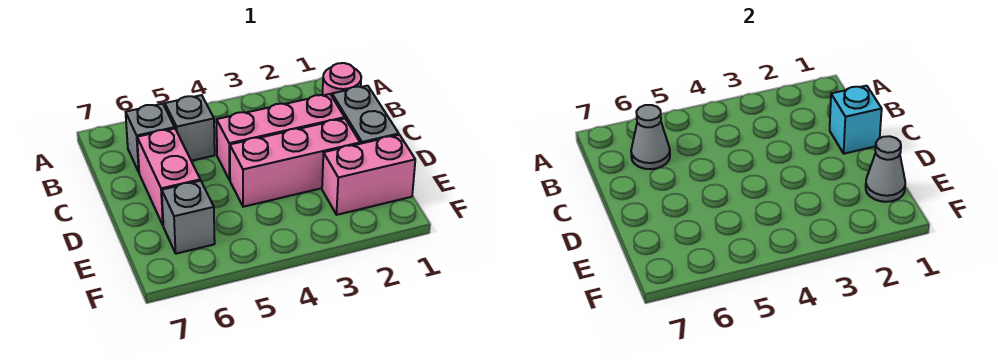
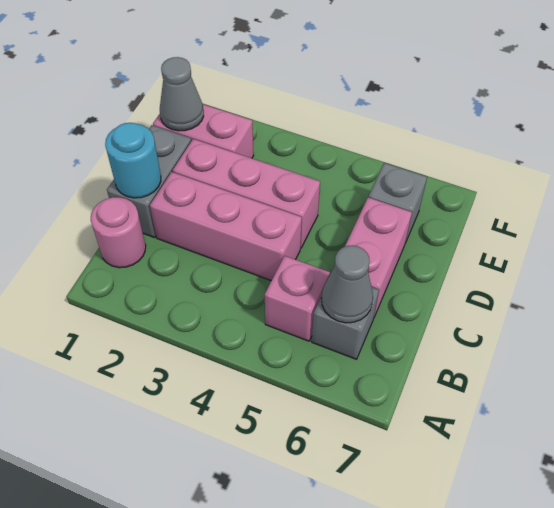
grey 1x1 brick [165,95,215,161] -> pink 1x1 brick [265,256,330,341]
cyan 1x1 brick [830,86,882,154] -> cyan 1x1 round brick [105,123,161,198]

